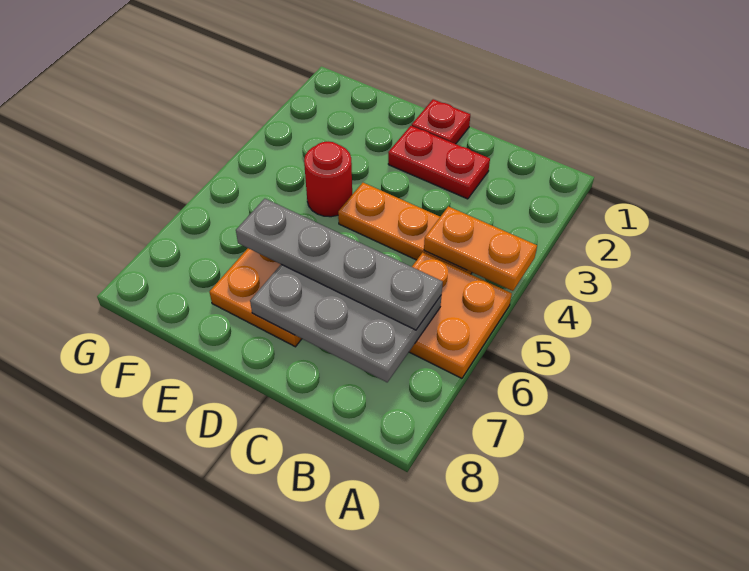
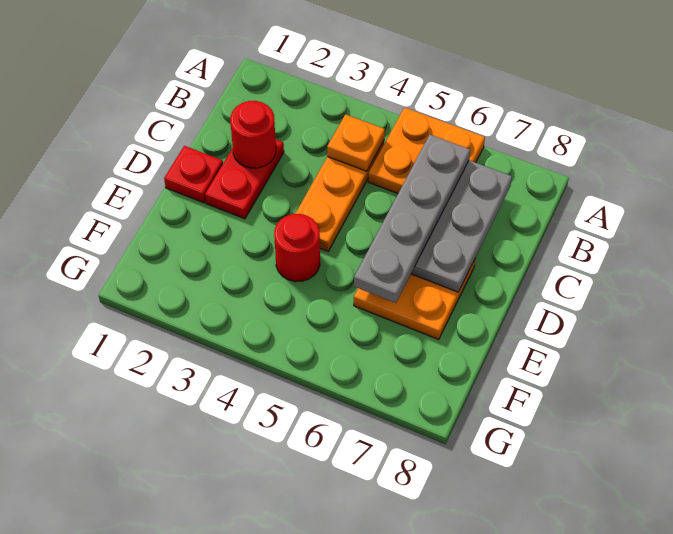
orange 1x2 plate [424,206,537,291] -> orange 1x1 plate [327,114,385,171]
none -> red 1x1 round brick [230,101,276,168]

